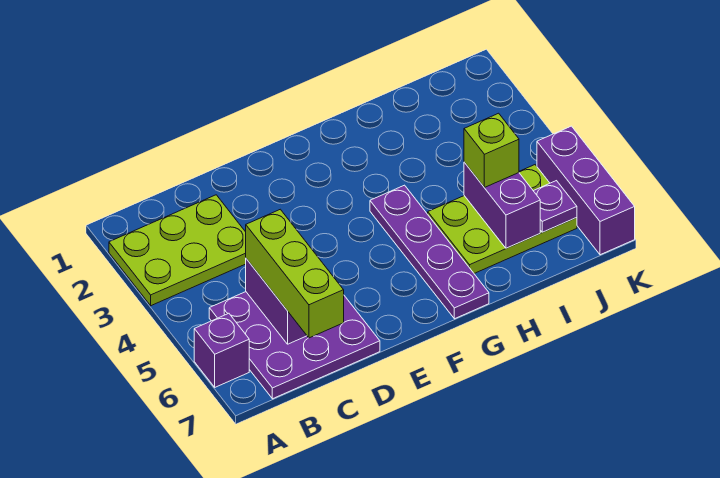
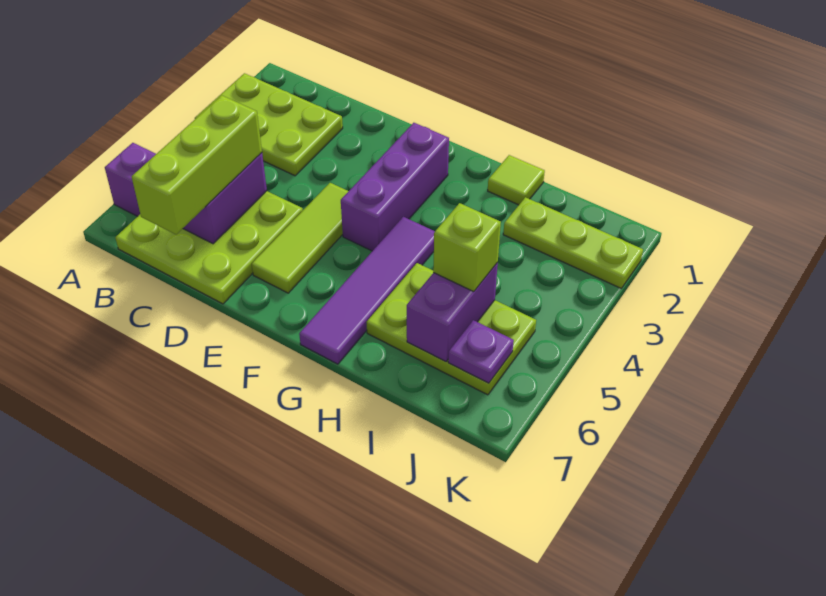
purple 3x3 plate [209,292,380,399] -> lime 3x3 plate [115,191,303,304]
none -> lime 1x3 tile [252,183,348,293]
purple 1x4 plate [370,185,489,319] -> purple 1x4 tile [299,217,435,364]
none -> lime 1x1 tile [488,155,545,205]
none -> lime 1x3 plate [503,197,643,288]
purple 1x3 brick [537,126,635,255] -> purple 1x3 brick moved to [341,123,449,251]

